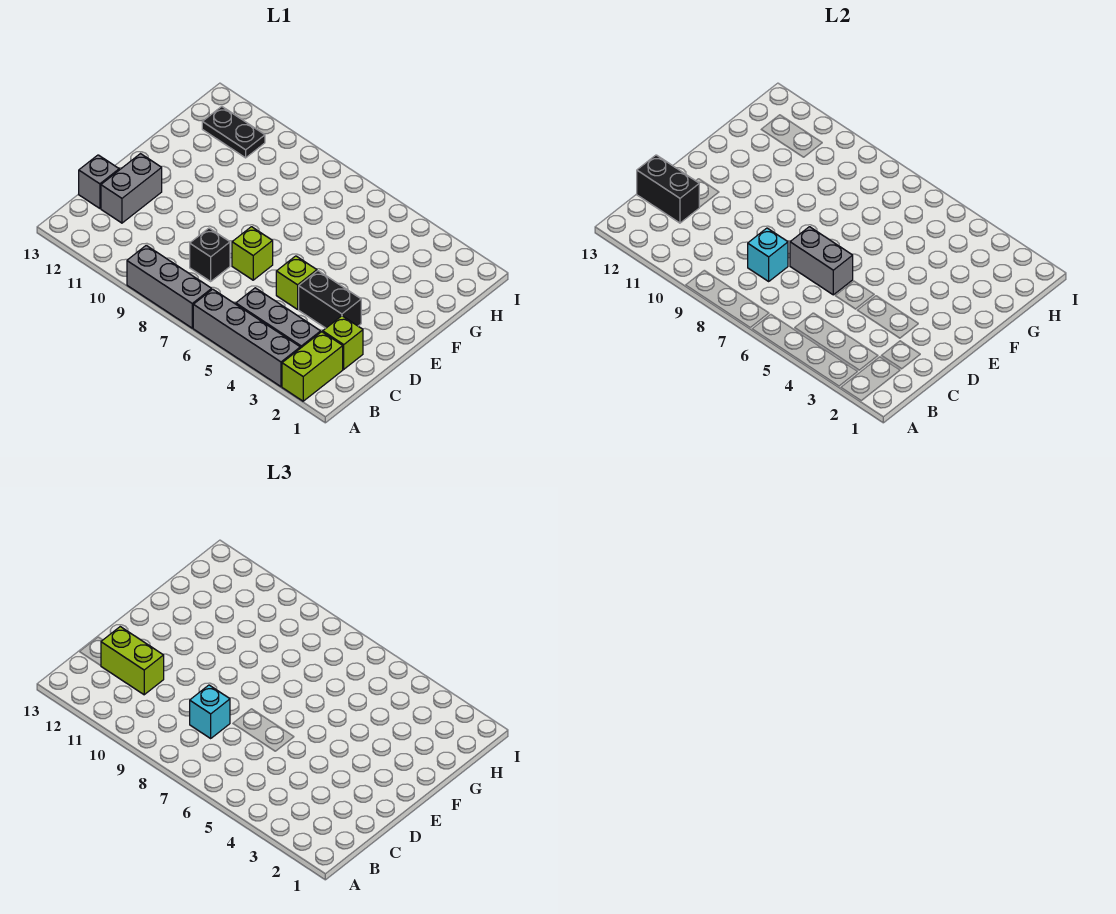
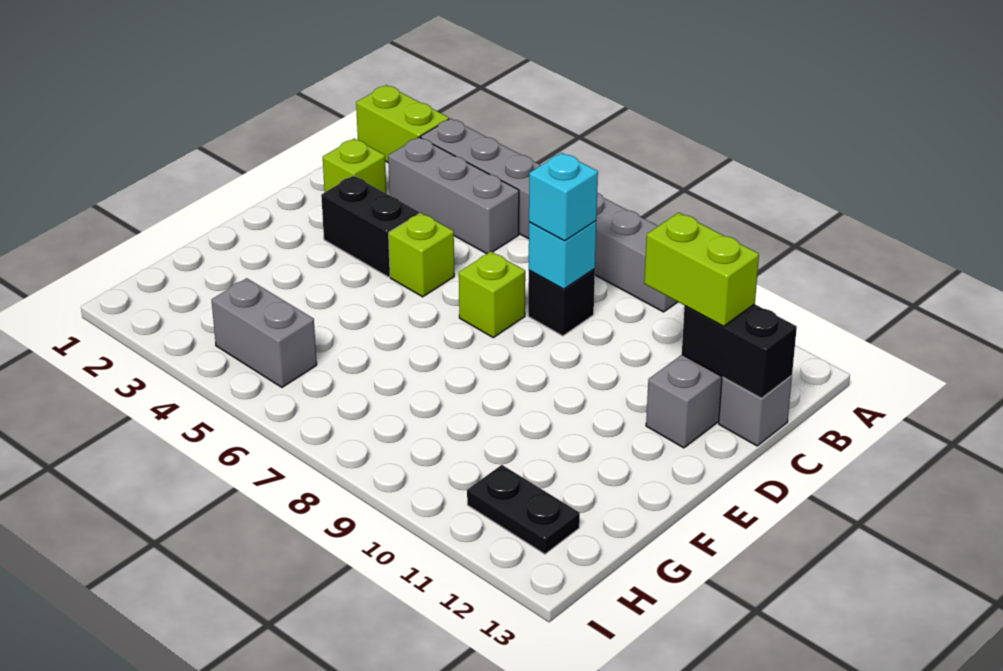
lime 1x2 brick [282,332,343,401] -> lime 1x2 brick turned to [356,85,449,162]
grey 1x2 brick [790,227,853,295] -> grey 1x2 brick moved to [212,278,317,387]

